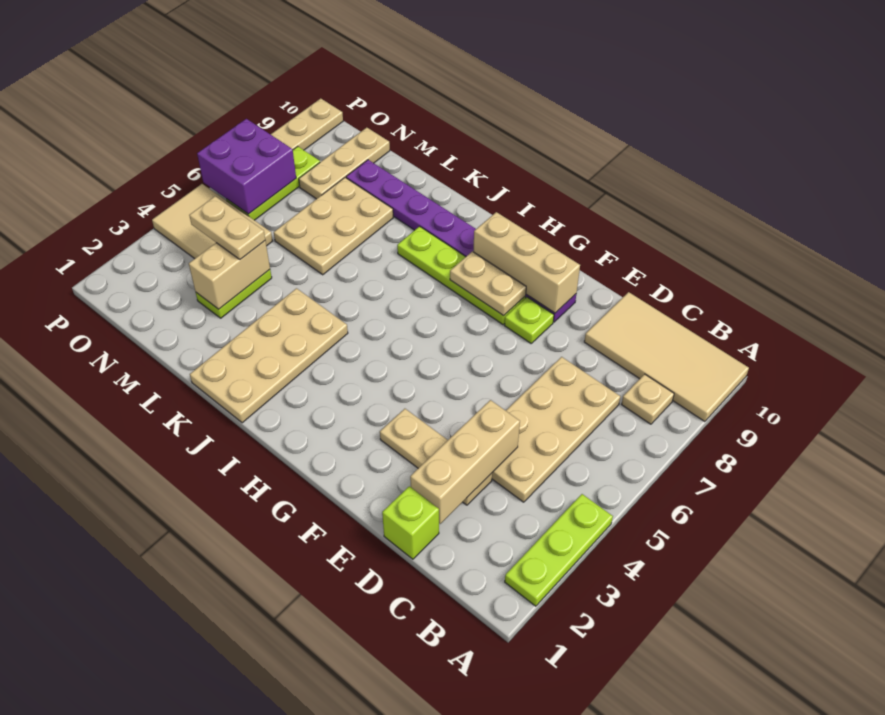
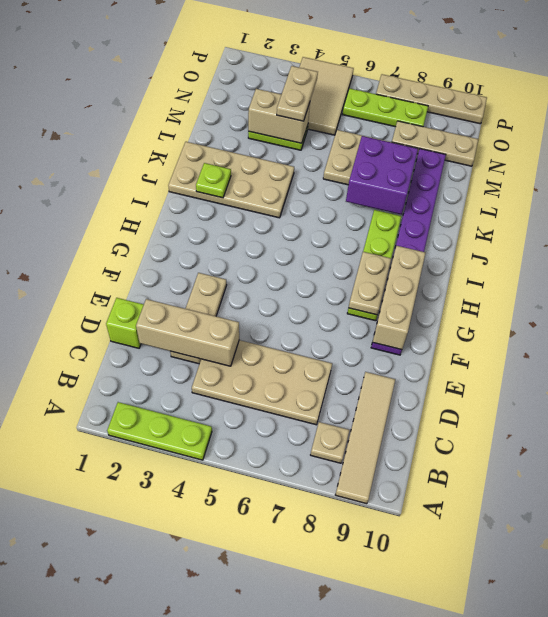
tan 2x4 tile [584,292,749,422] -> tan 1x4 tile [335,372,395,504]
lime 1x1 plate [504,297,554,343] -> lime 1x1 plate moved to [196,163,231,198]
purple 2x2 brick [197,119,296,214] -> purple 2x2 brick moved to [346,136,418,215]

